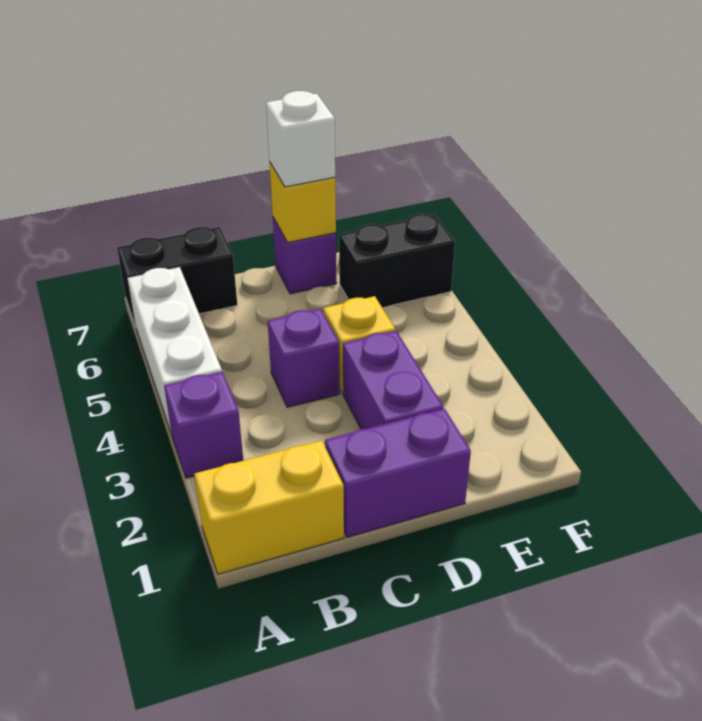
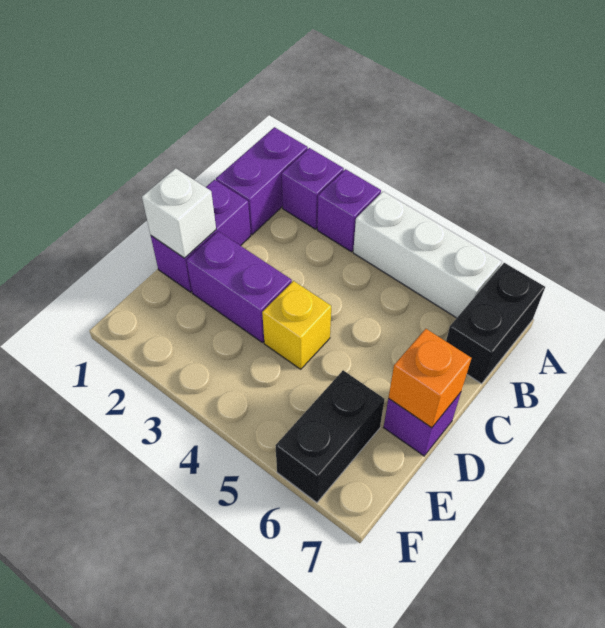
yellow 1x2 brick [194,440,344,574] -> purple 1x2 brick [216,127,308,234]
purple 1x1 brick [268,308,340,407] -> purple 1x1 brick moved to [282,148,344,229]
yellow 1x1 brick [270,163,336,242] -> orange 1x1 brick [389,329,471,428]
white 1x1 brick [266,91,335,187] -> white 1x1 brick moved to [142,168,216,258]

